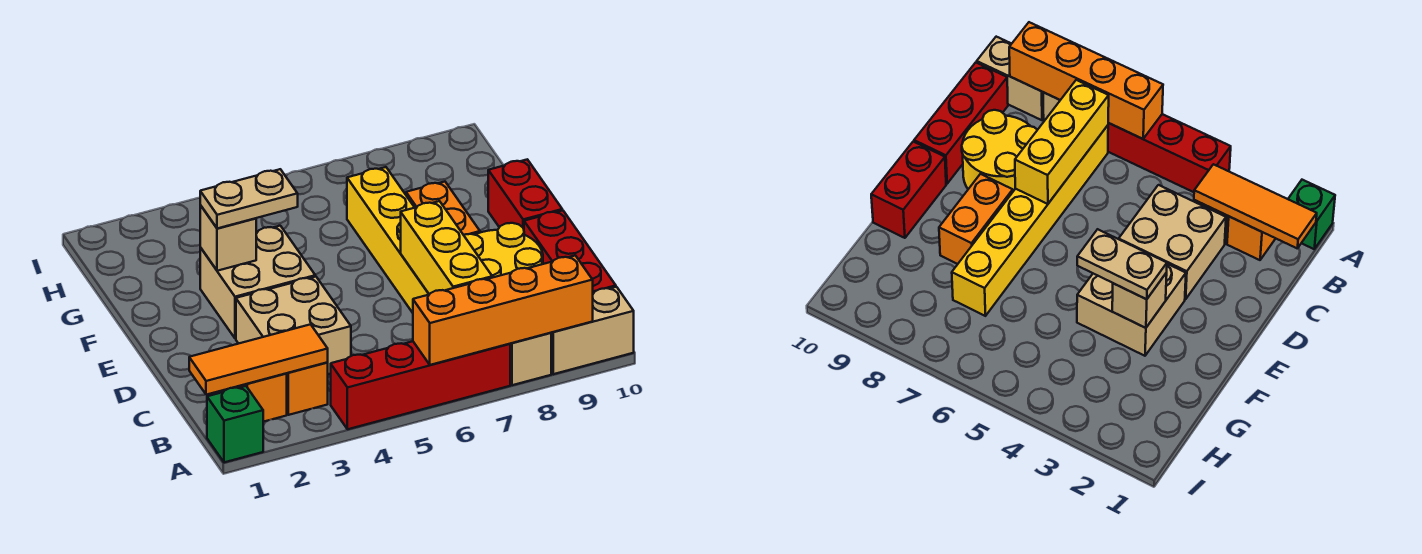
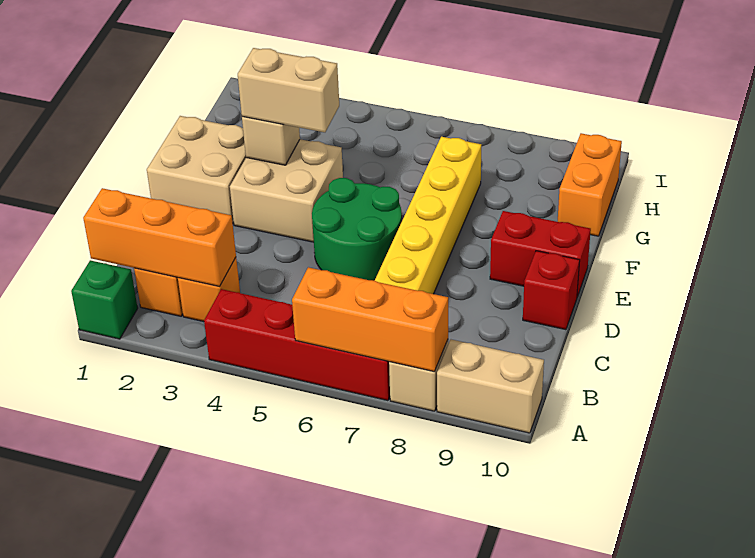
orange 1x4 brick [413,255,593,365] -> orange 1x3 brick [292,267,448,372]
orange 1x3 tile [189,324,328,395] -> orange 1x3 brick [83,188,236,286]
yellow 1x3 brick [401,201,492,294] -> none
red 1x3 brick [524,210,616,293] -> red 1x1 brick [523,251,580,330]
tan 2x2 brick [236,277,351,374] -> tan 2x2 brick moved to [147,116,246,223]
yellow 2x2 round brick [464,223,543,278] -> none
none -> green 2x2 round brick [312,178,402,281]
orange 1x2 brick [406,182,480,235] -> orange 1x2 brick moved to [558,133,622,236]
red 1x2 brick [488,159,562,229] -> red 1x2 brick turned to [490,211,591,297]
tan 1x2 plate [200,169,298,228] -> tan 1x2 brick [238,48,339,132]

